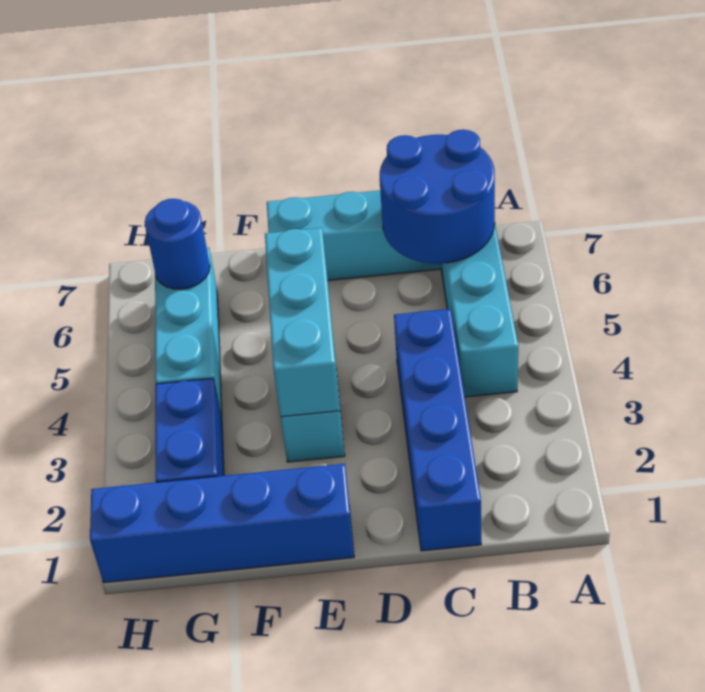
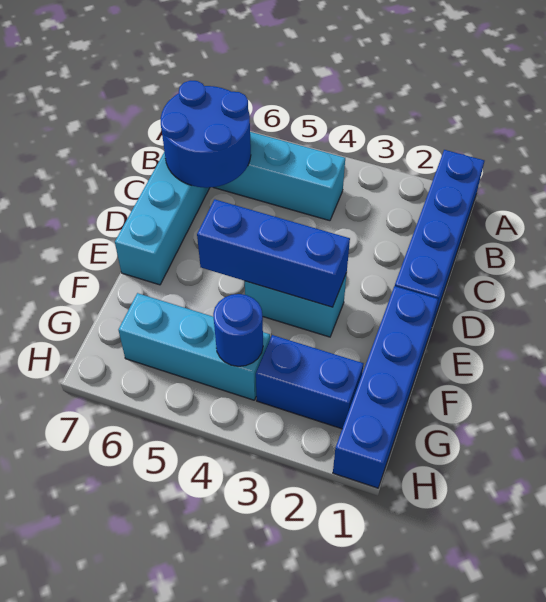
blue 1x4 brick [394,309,481,551] -> blue 1x4 brick turned to [395,150,484,323]
cyan 1x3 brick [265,228,340,417] -> blue 1x3 brick [197,199,350,307]
blue 1x1 round brick [145,199,210,289] -> blue 1x1 round brick moved to [213,294,263,366]

